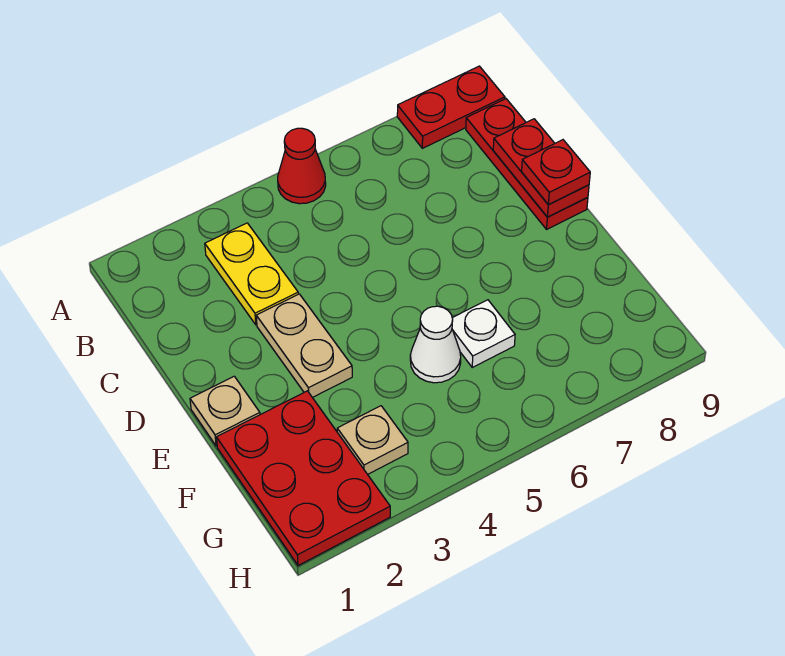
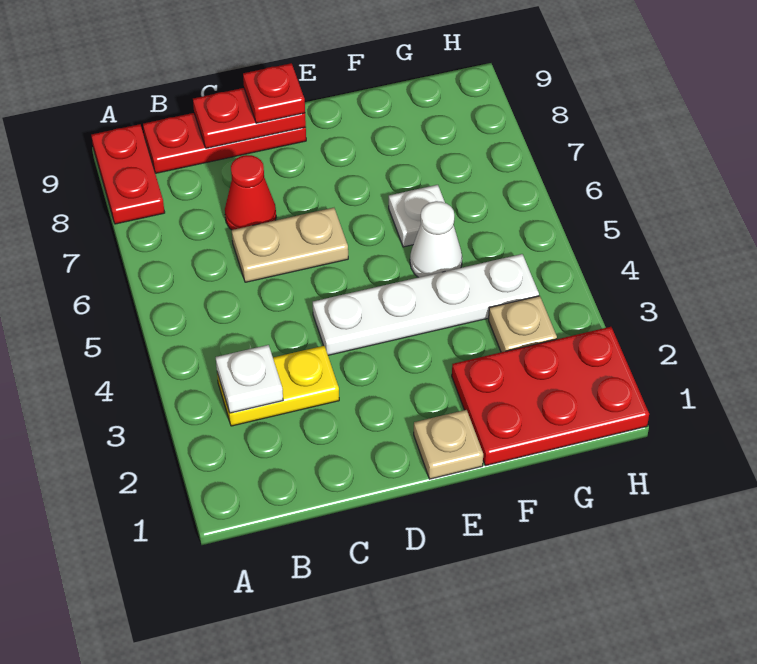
red 1x1 cone [278,128,326,204] -> red 1x1 cone moved to [225,155,276,230]
none -> white 1x1 plate [216,345,283,413]
tan 1x2 plate [256,294,352,398] -> tan 1x2 plate moved to [232,208,348,282]
none -> white 1x4 plate [313,254,539,355]

